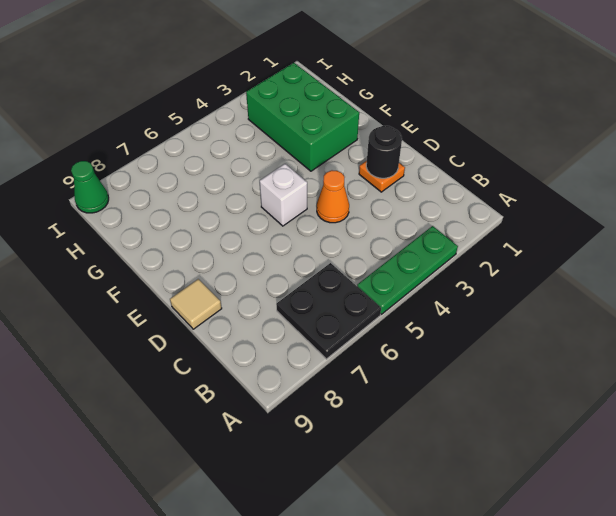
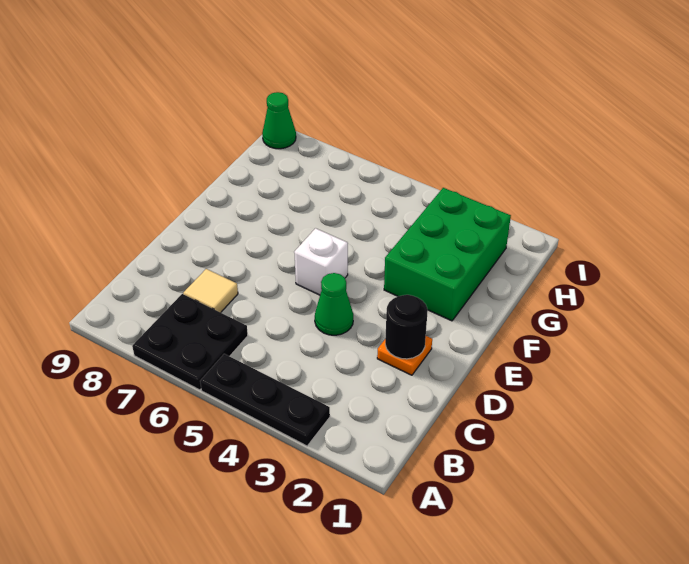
green 1x3 plate [357,226,458,314] -> black 1x3 plate [200,354,330,446]
orange 1x1 cone [317,170,349,223] -> green 1x1 cone [315,273,353,335]
tan 1x1 tile [170,279,222,329] -> tan 1x1 tile moved to [183,269,238,313]

